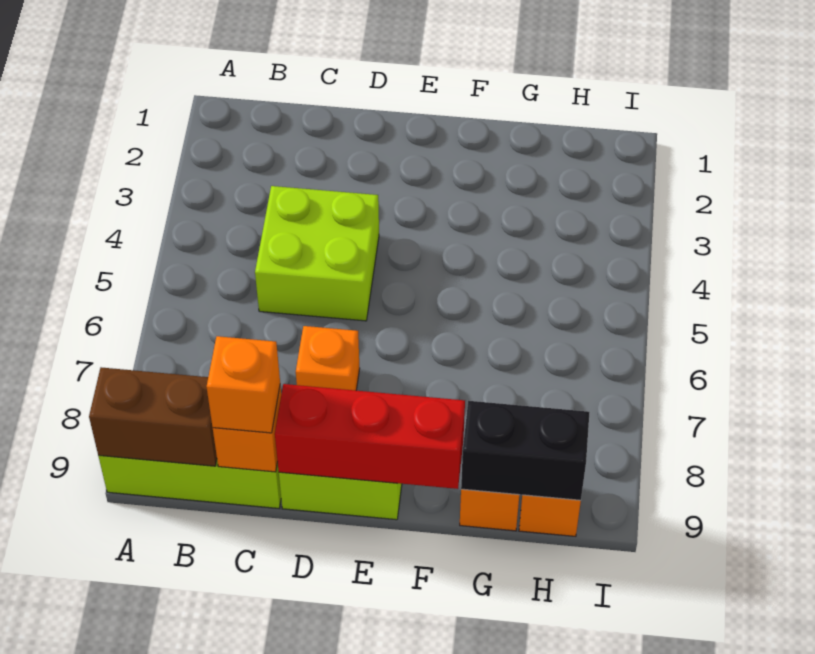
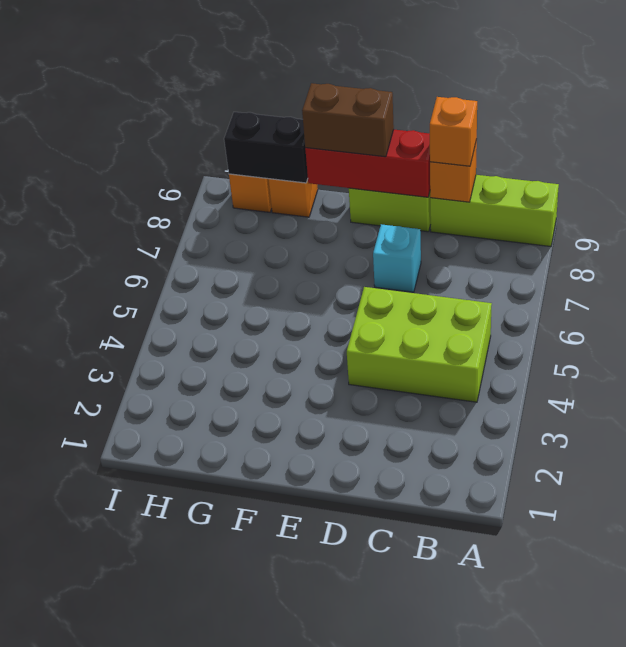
brown 1x2 brick [89,367,217,466] -> brown 1x2 brick moved to [302,83,394,157]
lime 2x2 brick [255,186,379,321] -> lime 2x3 brick [347,287,492,402]
orange 1x1 brick [296,326,360,390] -> cyan 1x1 brick [373,224,421,292]

